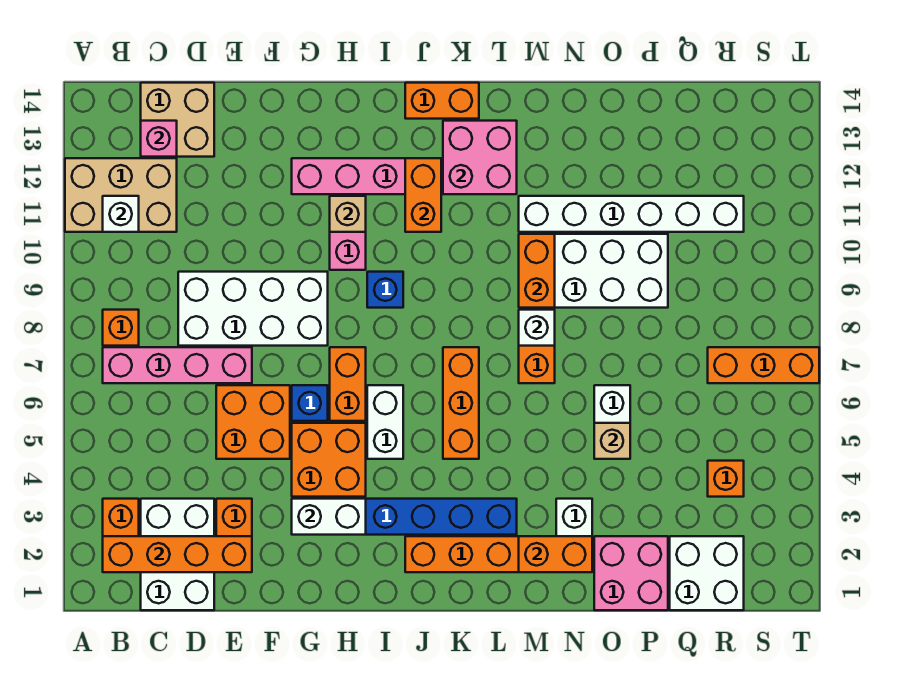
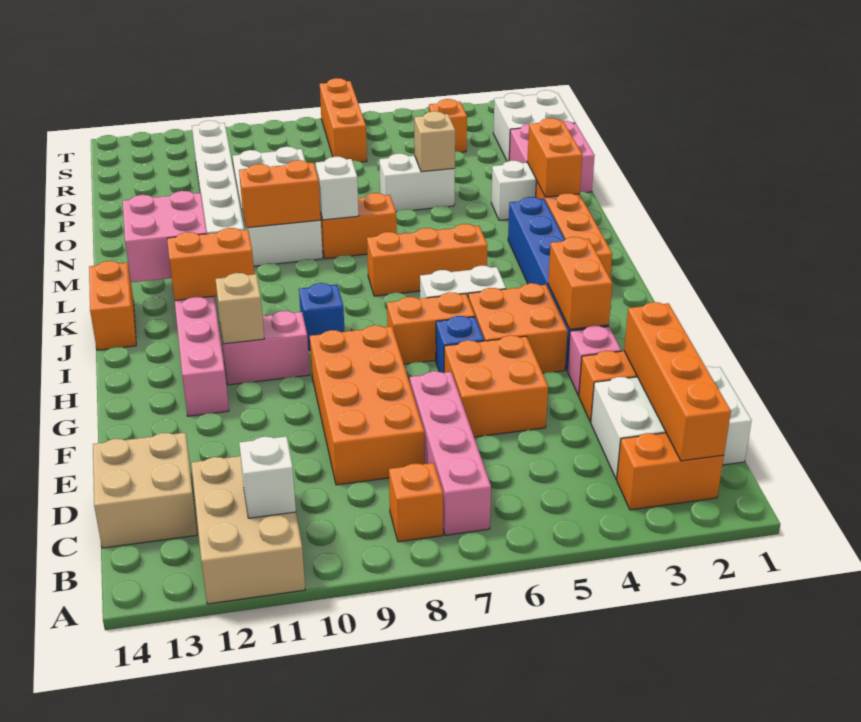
pink 1x1 brick [141,121,177,157] -> pink 1x1 brick moved to [567,326,621,396]
white 2x4 brick [178,272,328,346] -> orange 2x4 brick [310,325,424,485]
white 1x2 brick [292,499,366,535] -> orange 1x2 brick [548,237,612,329]

